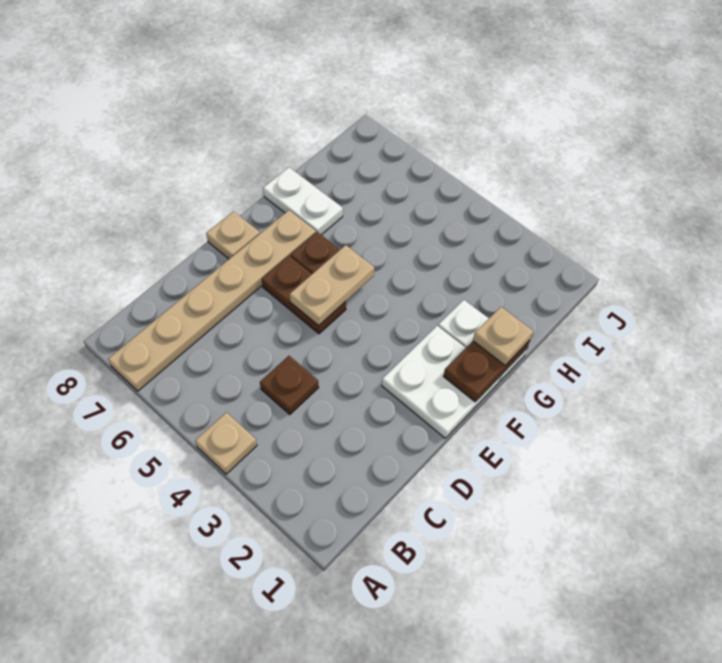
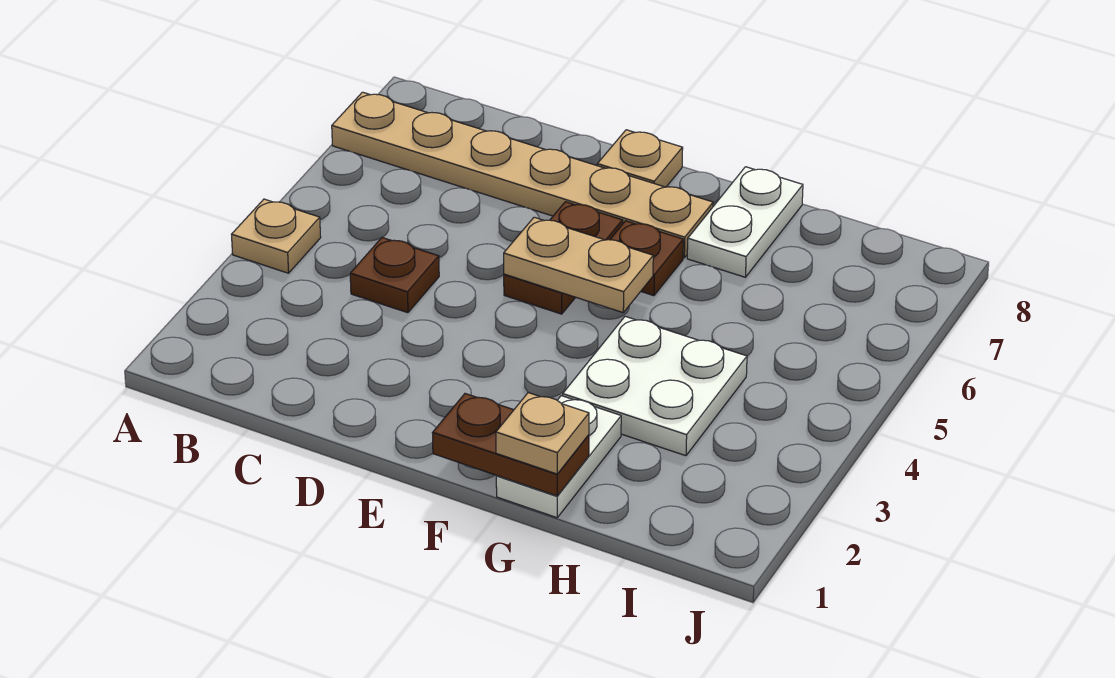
white 2x2 plate [382,326,501,438] -> white 2x2 plate moved to [563,316,747,456]

